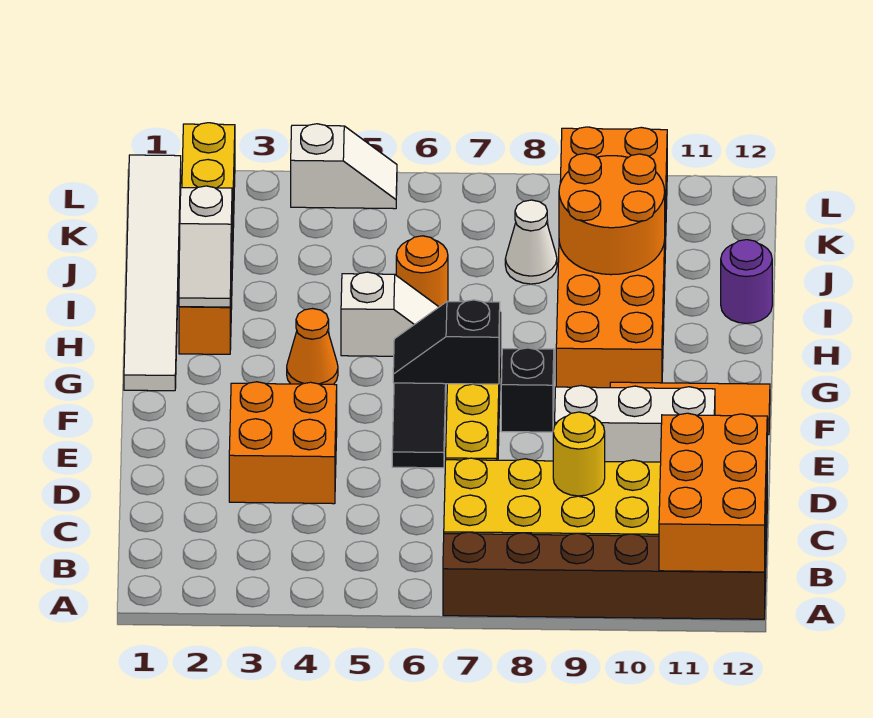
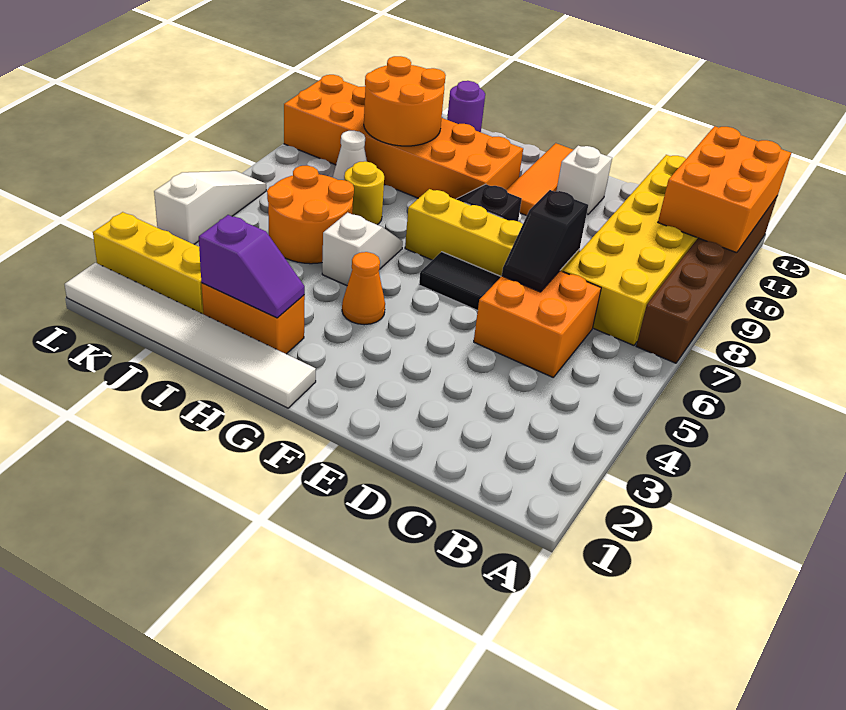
orange 2x3 brick [659,413,767,572] -> orange 2x3 brick turned to [658,126,791,253]
yellow 1x1 round brick [553,412,605,496] -> yellow 1x1 round brick moved to [344,161,384,225]
orange 2x2 brick [229,382,337,504] -> orange 2x2 brick moved to [474,271,601,377]
white 1x3 brick [555,386,715,462] -> white 1x1 brick [556,146,612,214]
black 1x2 slope [393,300,500,384] -> black 1x2 slope moved to [502,190,588,292]
white 1x2 slope [179,186,232,307] -> purple 1x2 slope [199,215,305,318]
orange 1x1 round brick [396,236,448,307] -> orange 2x2 round brick [267,166,354,264]
white 1x2 slope [291,124,397,209] -> white 1x3 slope [154,171,266,244]

